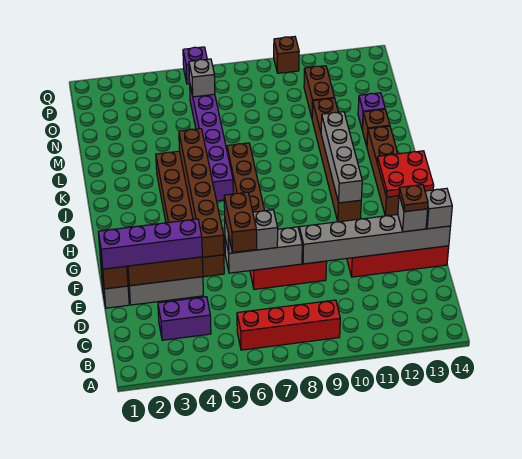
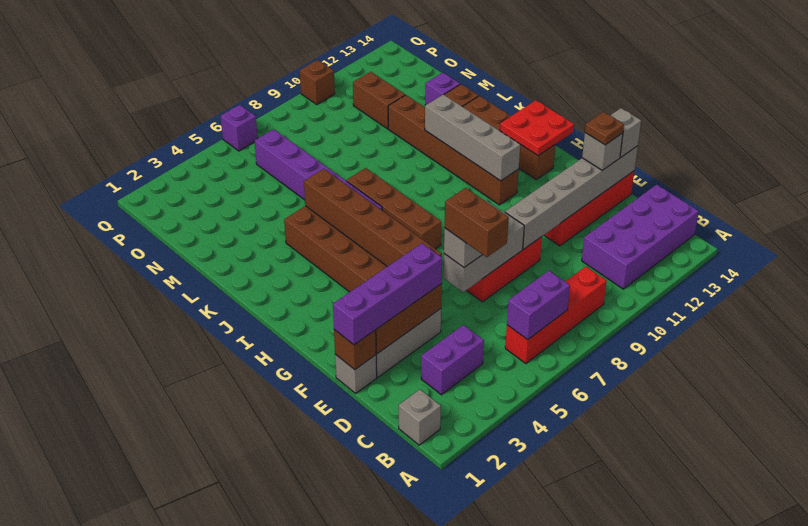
none -> purple 1x2 brick [507,271,570,340]
none -> purple 2x4 brick [582,185,699,289]
grey 1x1 brick [189,59,215,97] -> grey 1x1 brick moved to [399,389,441,445]

